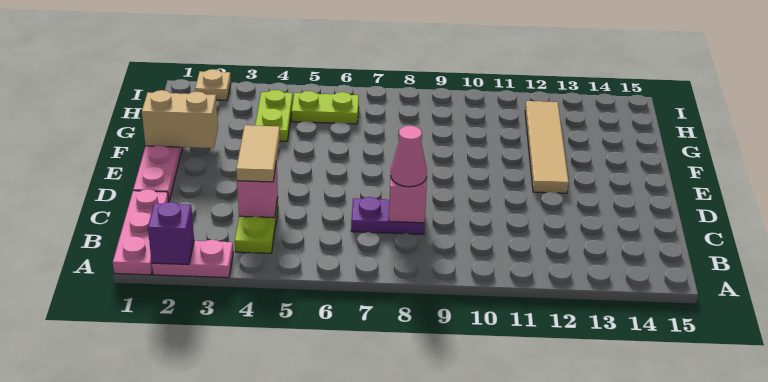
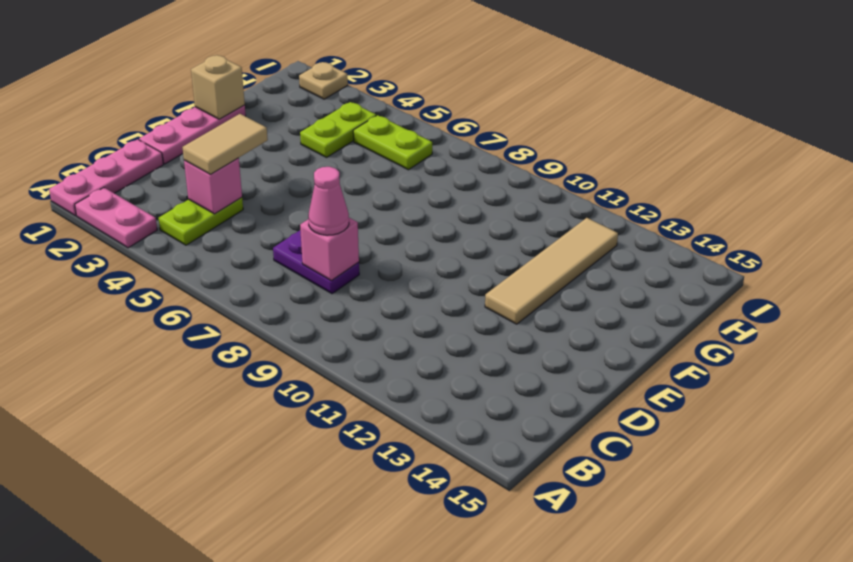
purple 1x1 brick [148,202,194,265] -> none
tan 1x2 brick [142,90,218,148] -> tan 1x1 brick [191,55,245,119]

